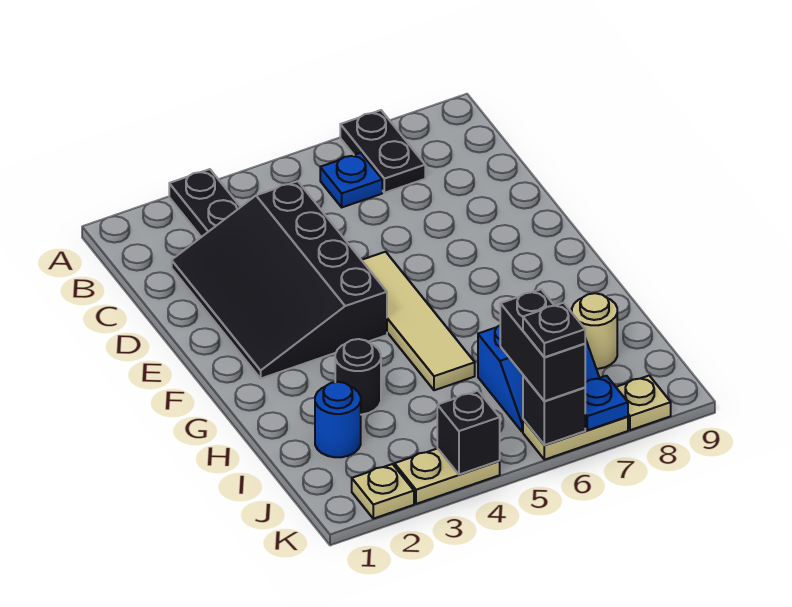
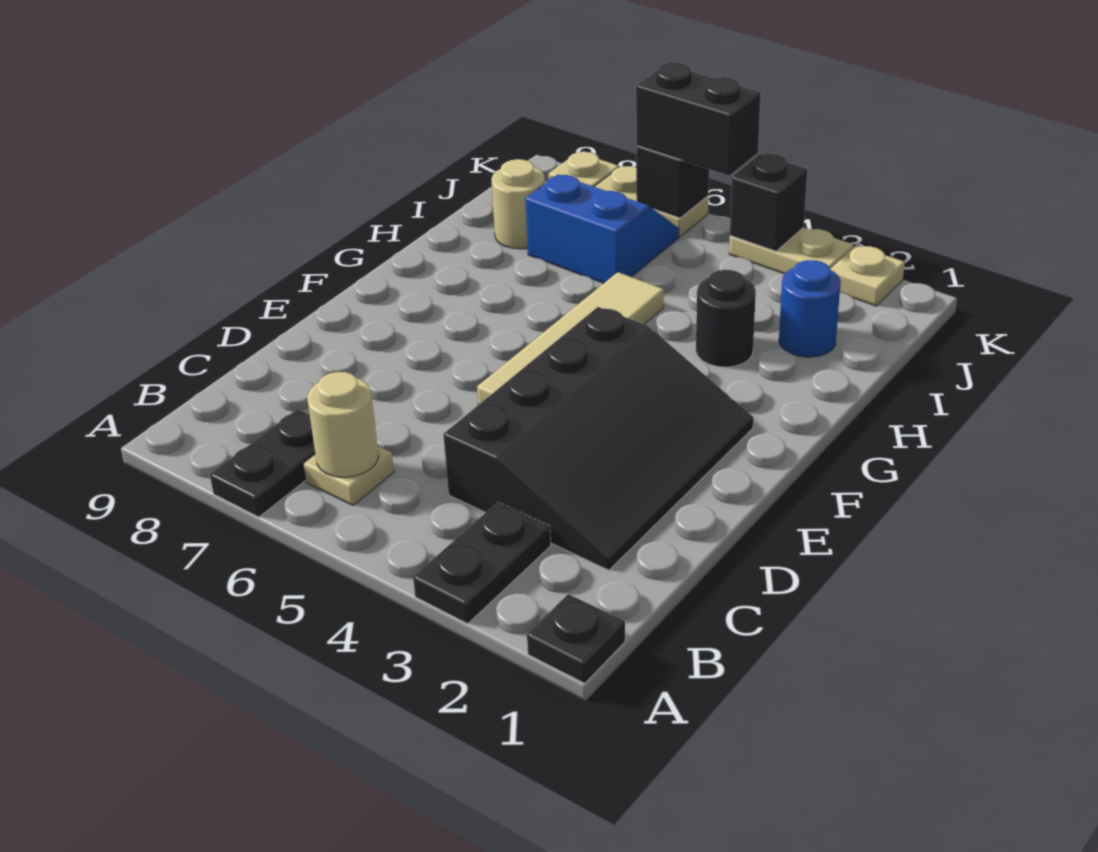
blue 1x1 plate [320,153,382,207] -> tan 1x1 plate [304,447,394,505]
none -> tan 1x1 round brick [307,372,379,477]
black 1x2 brick [500,289,585,401] -> black 1x2 brick turned to [636,63,761,176]
black 1x1 plate [523,303,585,357] -> black 1x1 plate moved to [527,594,625,683]
blue 1x1 plate [585,376,628,430] -> none

